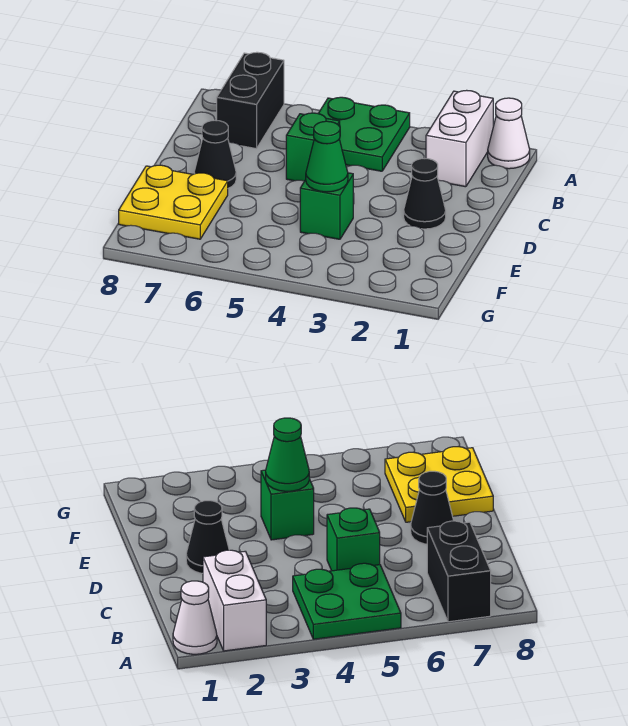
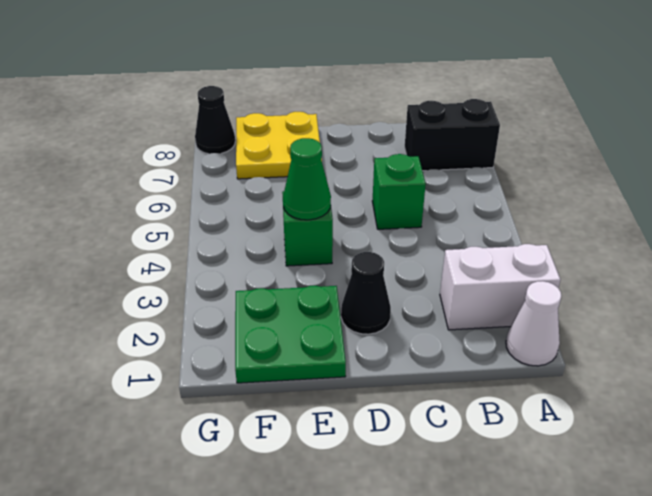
green 2x2 plate [318,97,410,171] -> green 2x2 plate moved to [235,286,346,383]
black 1x1 cone [194,120,236,188] -> black 1x1 cone moved to [195,86,235,154]

